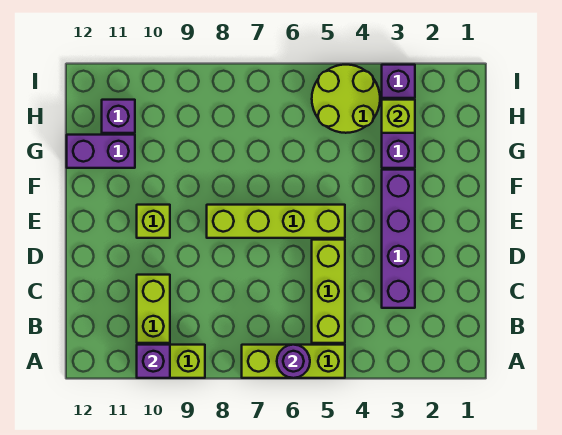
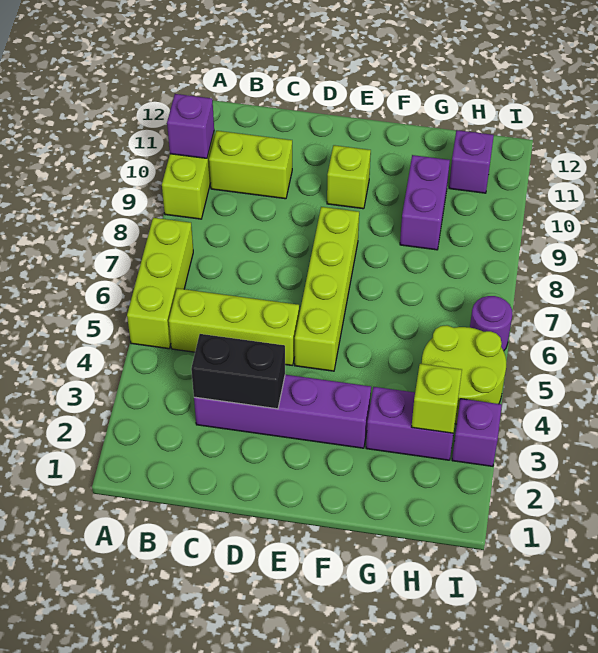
purple 1x1 round brick [277,345,310,378] -> purple 1x1 round brick moved to [470,296,512,351]
none -> black 1x2 brick [191,334,285,409]
purple 1x2 brick [67,135,135,168] -> purple 1x2 brick moved to [400,155,450,250]

